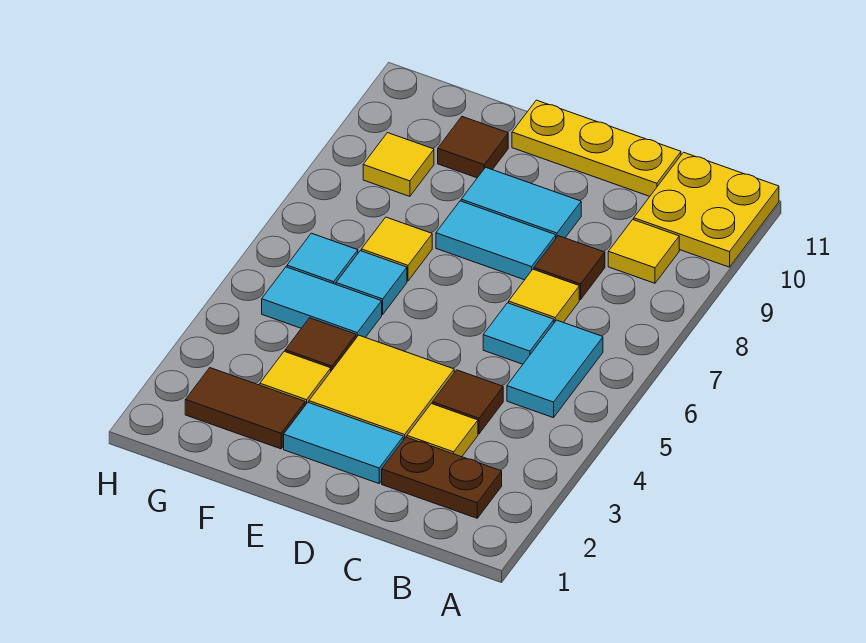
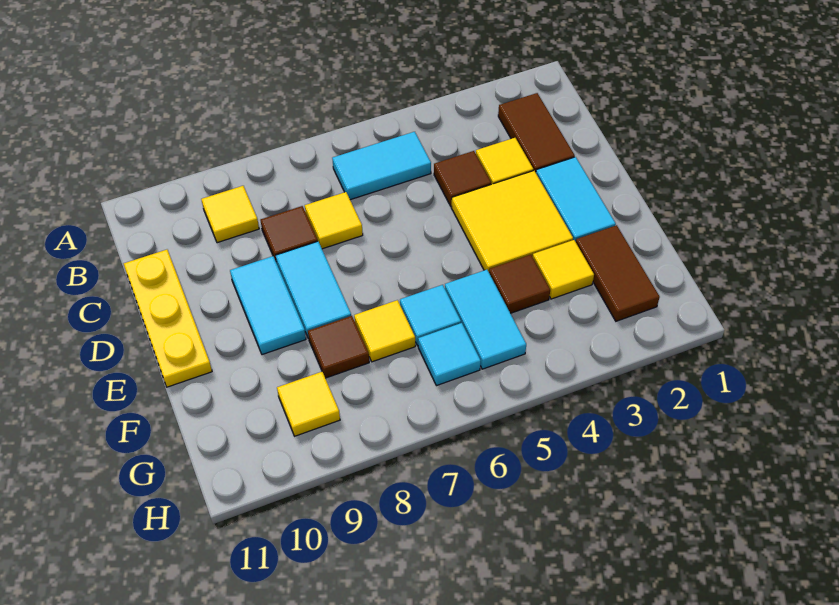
yellow 2x2 plate [634,152,779,267] -> none
brown 1x2 plate [382,437,502,518] -> brown 1x2 tile [498,93,575,172]
cyan 1x1 tile [483,303,554,364] -> none
brown 1x1 tile [438,117,508,178] -> brown 1x1 tile moved to [308,316,369,378]

